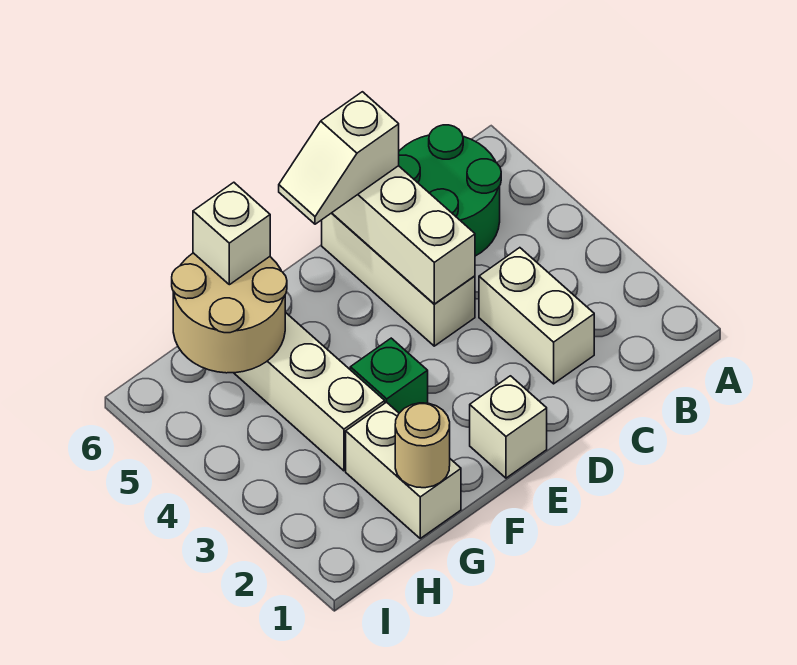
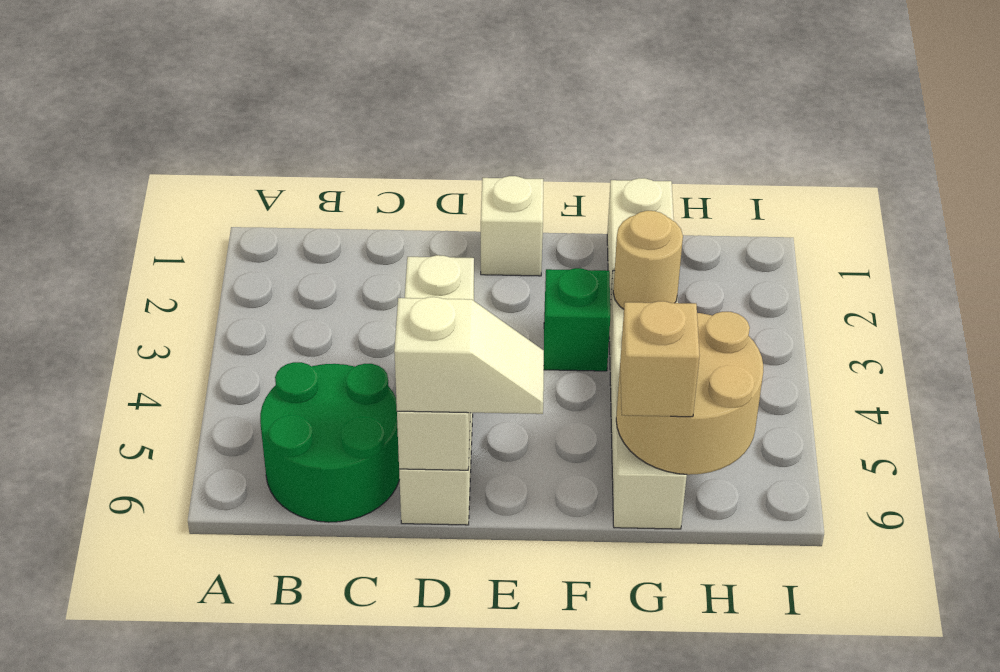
white 1x2 brick [479,248,594,384] -> none
tan 1x1 round brick [395,403,450,488] -> tan 1x1 round brick moved to [613,211,683,309]
white 1x1 brick [193,182,270,285] -> tan 1x1 brick [620,301,700,417]

